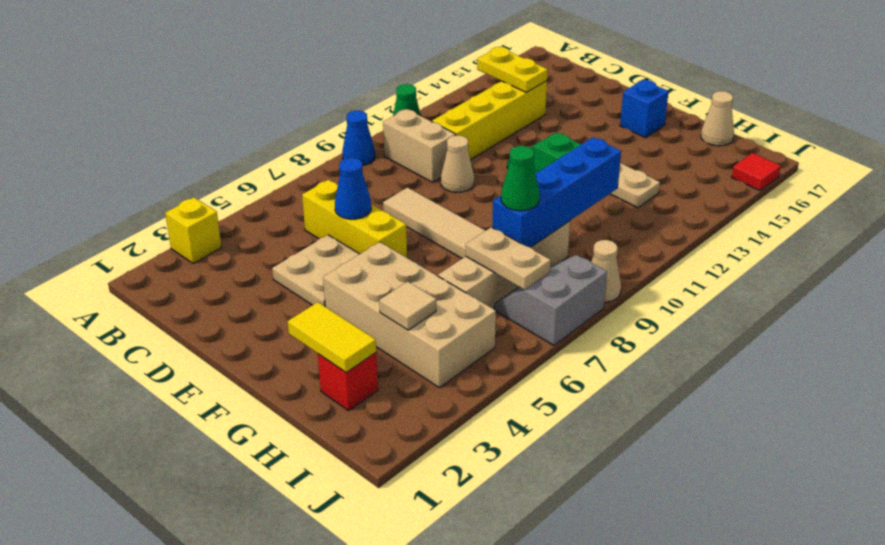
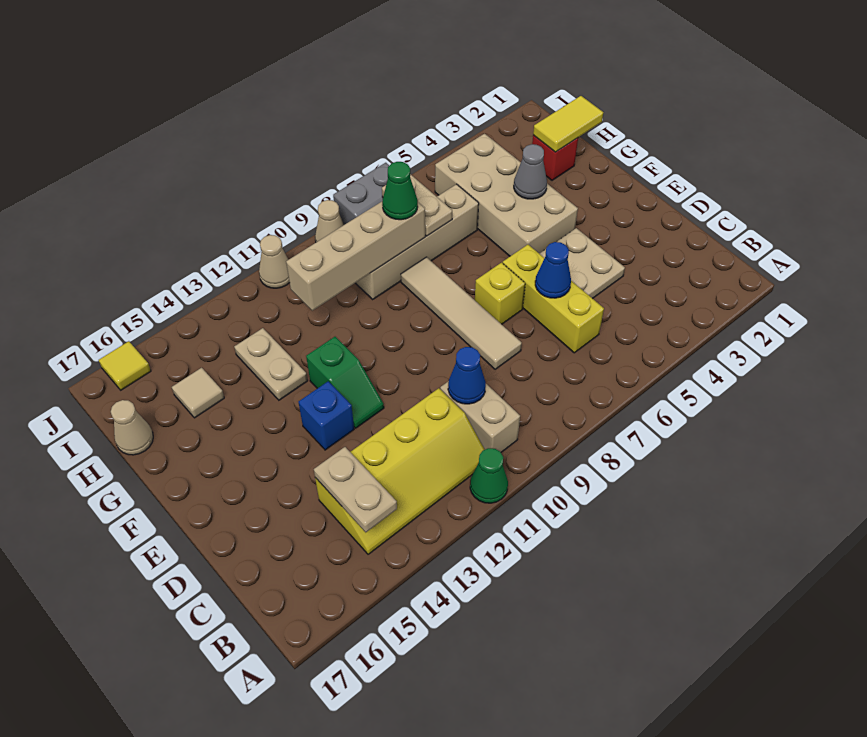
yellow 1x1 brick [165,197,221,263] -> yellow 1x1 brick moved to [475,263,525,324]
blue 1x1 cone [342,110,375,166] -> blue 1x1 cone moved to [448,347,486,404]
yellow 1x2 plate [477,47,548,92] -> tan 1x2 plate [314,447,397,532]
tan 1x1 cone [441,136,474,192] -> tan 1x1 cone moved to [259,235,290,288]
blue 1x1 brick [620,80,669,138] -> blue 1x1 brick moved to [299,381,354,450]
yellow 1x2 tile [288,302,376,372] -> yellow 1x2 tile turned to [533,96,603,152]
none -> grey 1x1 cone [514,144,547,199]
tan 1x1 tile [379,282,436,330] -> tan 1x1 tile moved to [172,368,224,418]
blue 1x4 brick [493,137,621,247] -> tan 1x4 brick [286,202,425,311]
red 1x1 tile [732,153,781,191] -> yellow 1x1 tile [99,341,151,390]

